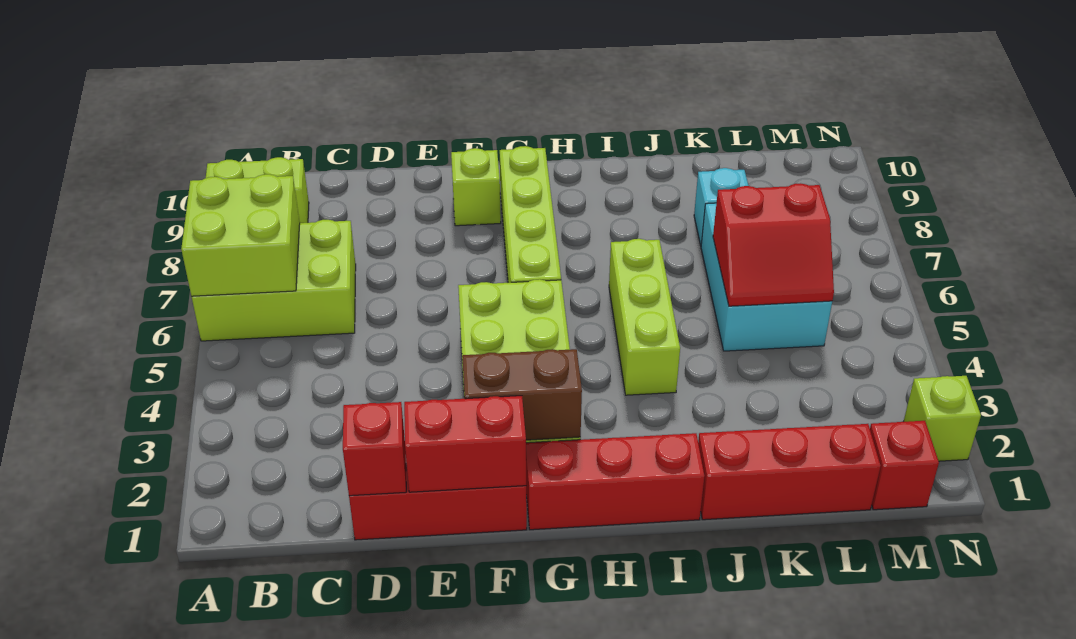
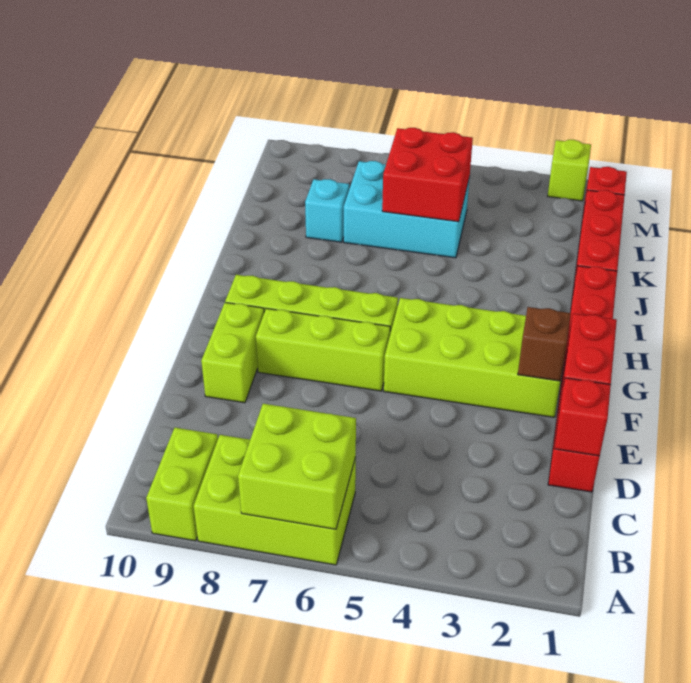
lime 2x3 brick [192,220,356,341] -> lime 2x3 brick turned to [194,435,356,565]
brown 1x2 brick [462,349,582,440] -> brown 1x1 brick [518,307,571,381]
lime 1x1 brick [451,148,501,226] -> lime 1x2 brick [201,303,264,403]
lime 1x3 brick [609,239,680,395] -> lime 1x3 brick moved to [256,308,390,391]
red 2x2 slope [713,183,834,306] -> red 2x2 brick [382,128,473,222]

